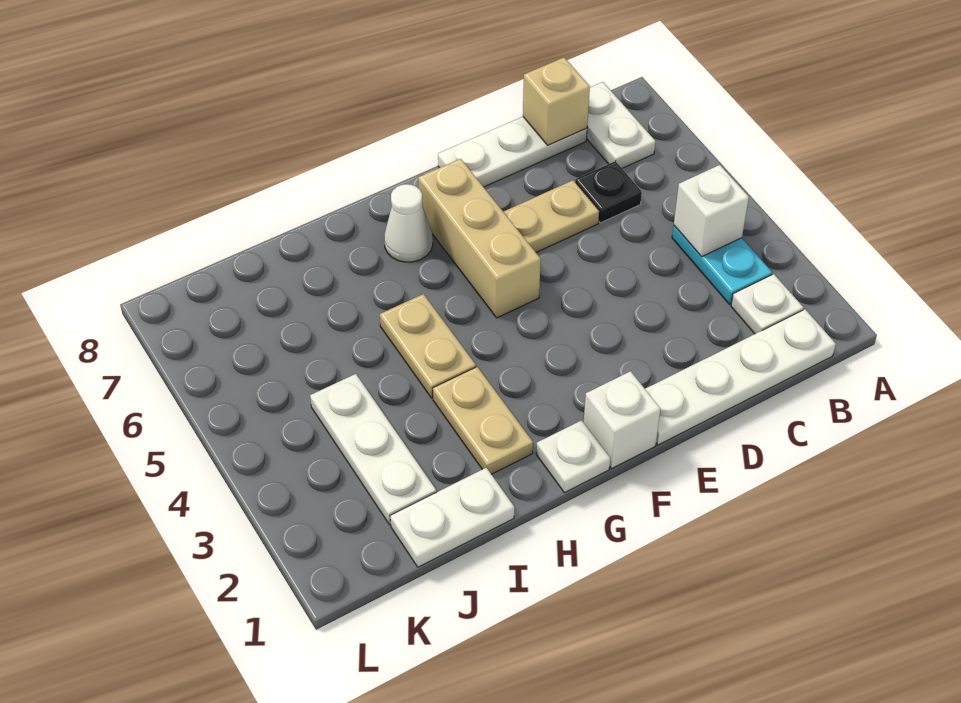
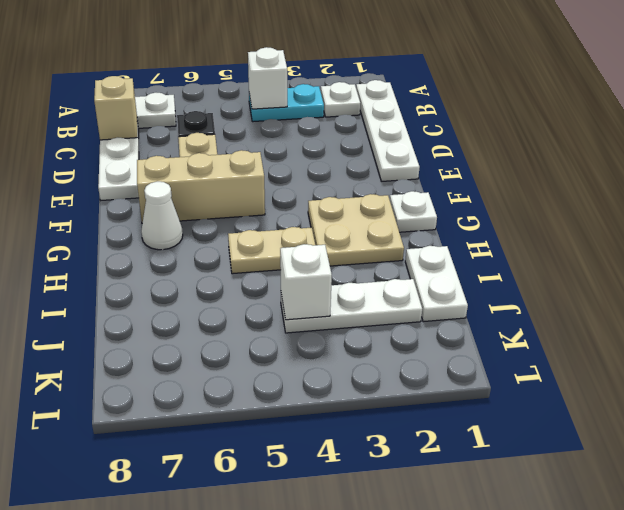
white 1x1 brick [584,371,660,469] -> white 1x1 brick moved to [280,244,332,320]
tan 1x2 plate [433,367,533,474] -> tan 2x2 plate [308,194,404,266]

